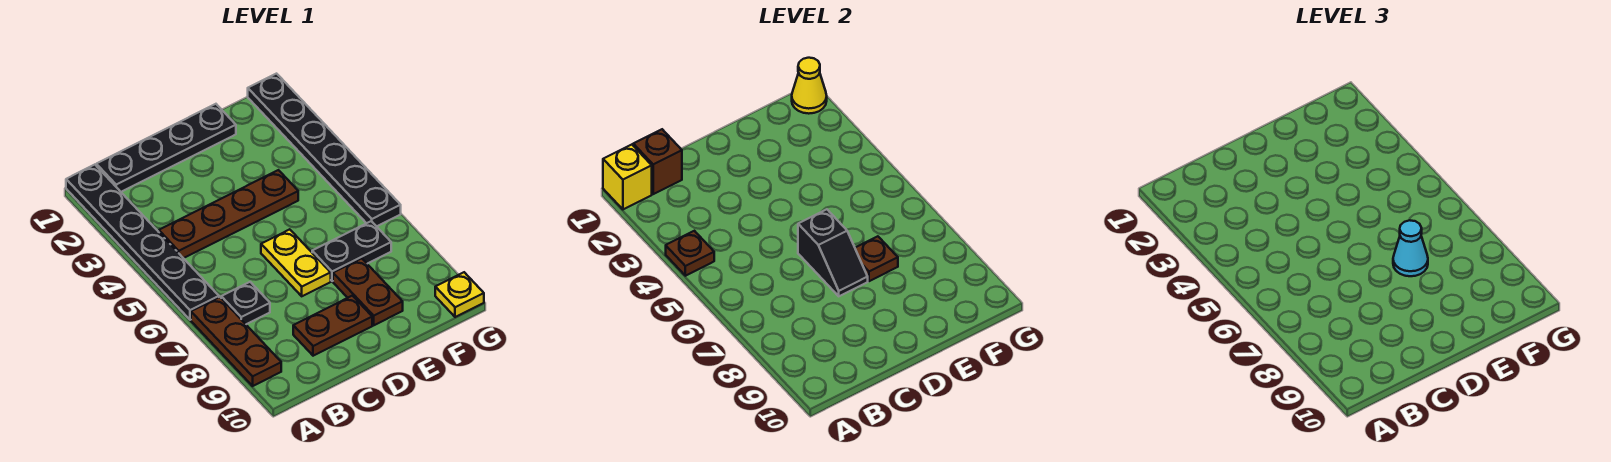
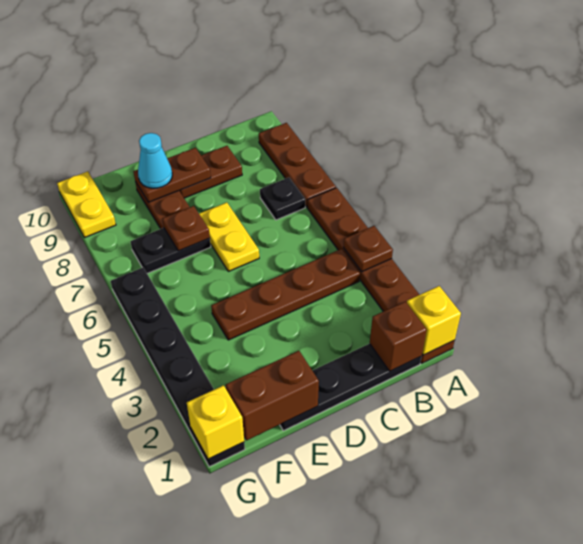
black 1x6 plate [66,165,219,320] -> brown 1x6 plate [307,188,455,363]
black 1x2 slope [798,209,868,296] -> none
none -> brown 1x2 plate [134,148,211,202]
none -> brown 1x2 brick [226,351,319,441]
cyan 1x1 cone [1393,220,1428,276] -> cyan 1x1 cone moved to [138,133,172,188]
yellow 1x1 cone [792,58,827,114] -> yellow 1x1 brick [187,385,244,459]
yellow 1x1 plate [435,272,484,317] -> yellow 1x2 plate [57,171,116,238]

